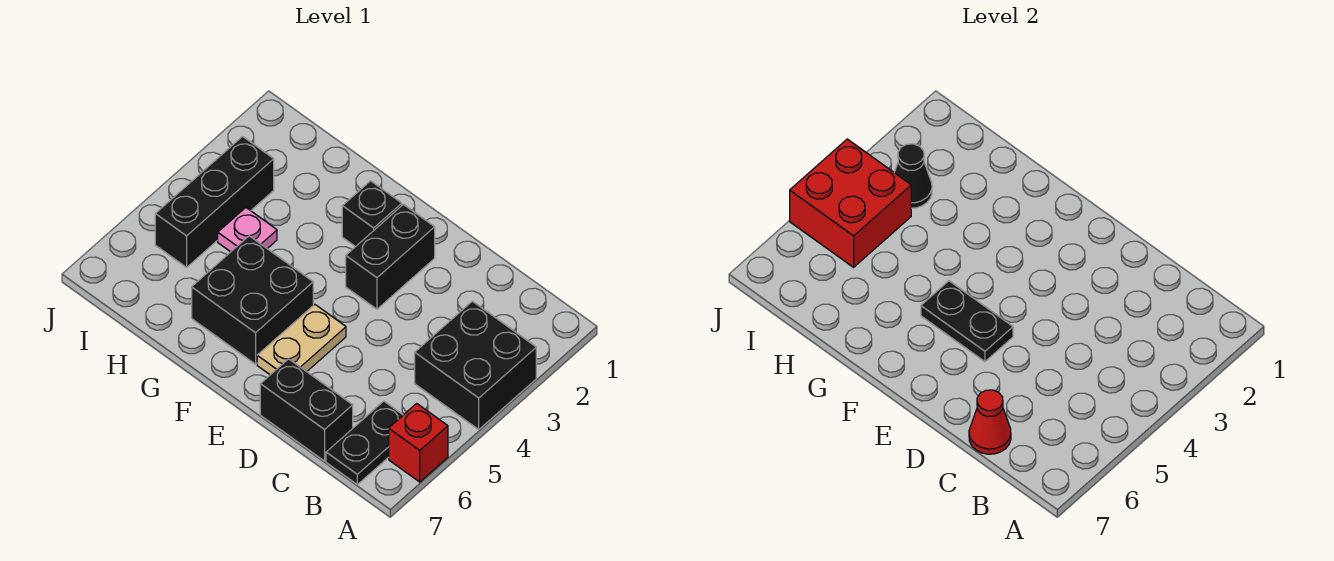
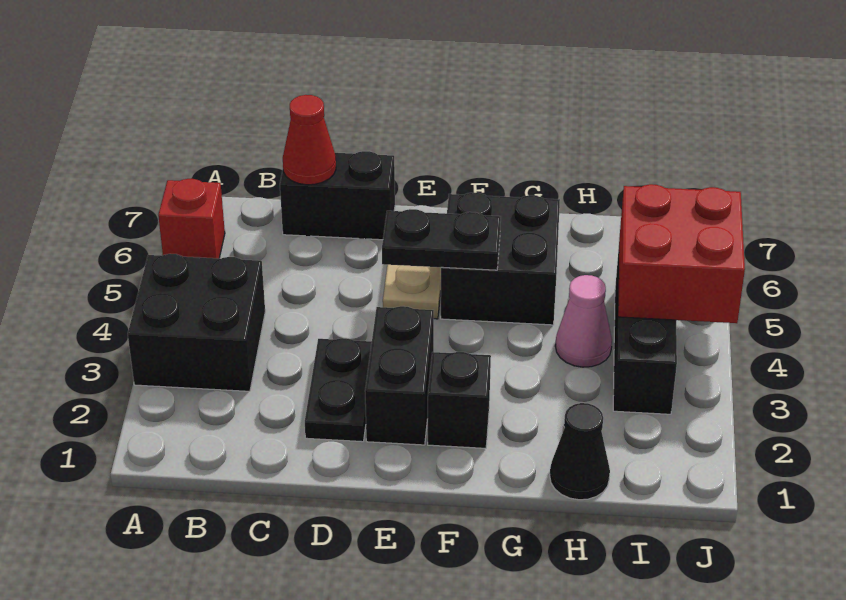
black 1x2 plate [326,401,403,484] -> black 1x2 plate moved to [305,338,372,442]
pink 1x1 plate [218,208,277,252] -> pink 1x1 cone [555,275,612,367]
black 1x1 cone [894,144,932,208] -> black 1x1 cone moved to [550,403,610,500]

